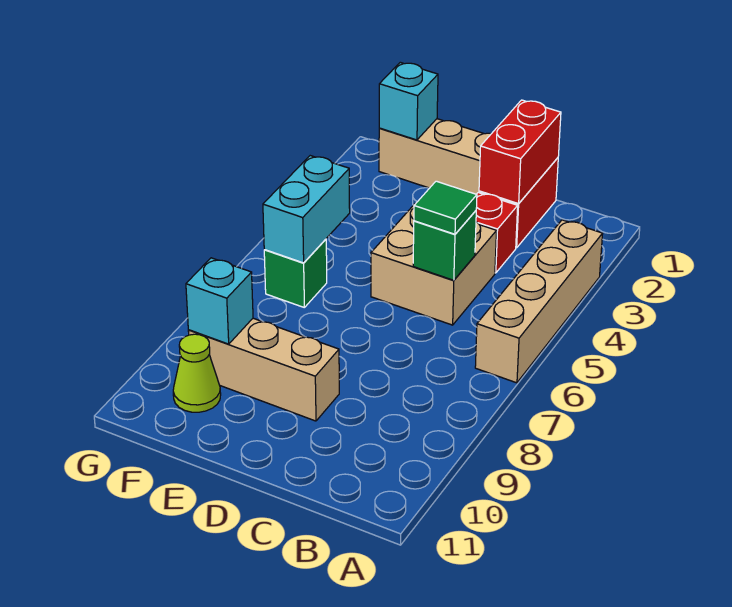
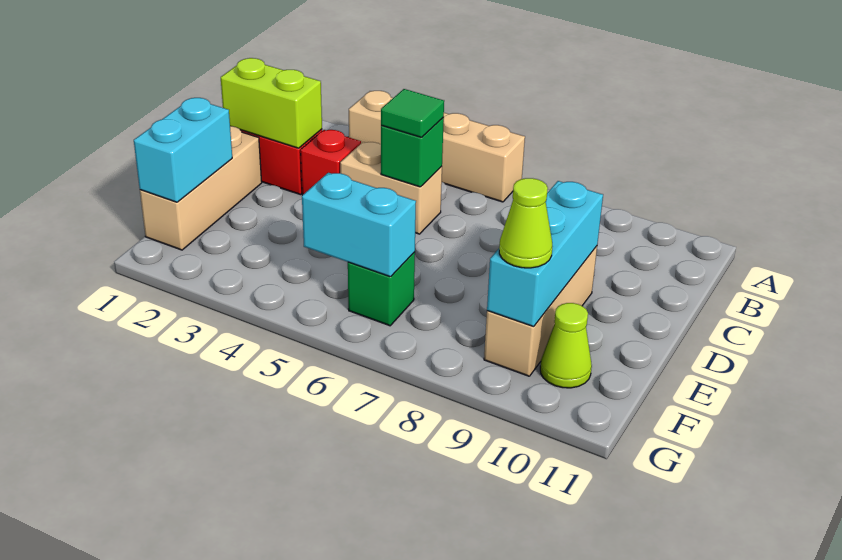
red 1x2 brick [479,100,561,204] -> lime 1x2 brick [221,58,322,148]
tan 2x2 brick [371,204,497,325] -> tan 1x2 brick [340,142,442,234]
cyan 1x1 brick [379,62,438,140] -> cyan 1x2 brick [134,98,232,202]
cyan 1x1 brick [186,258,253,344] -> cyan 1x3 brick [487,181,603,327]
none -> lime 1x1 cone [499,178,553,268]

